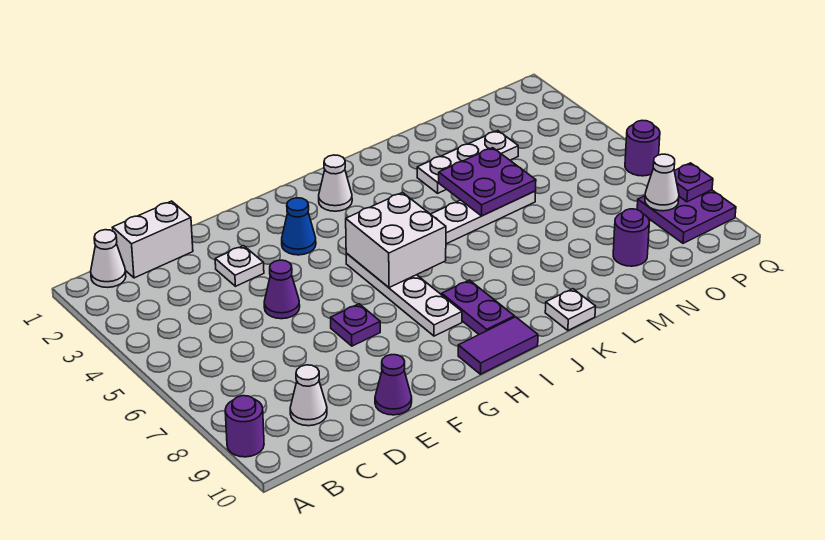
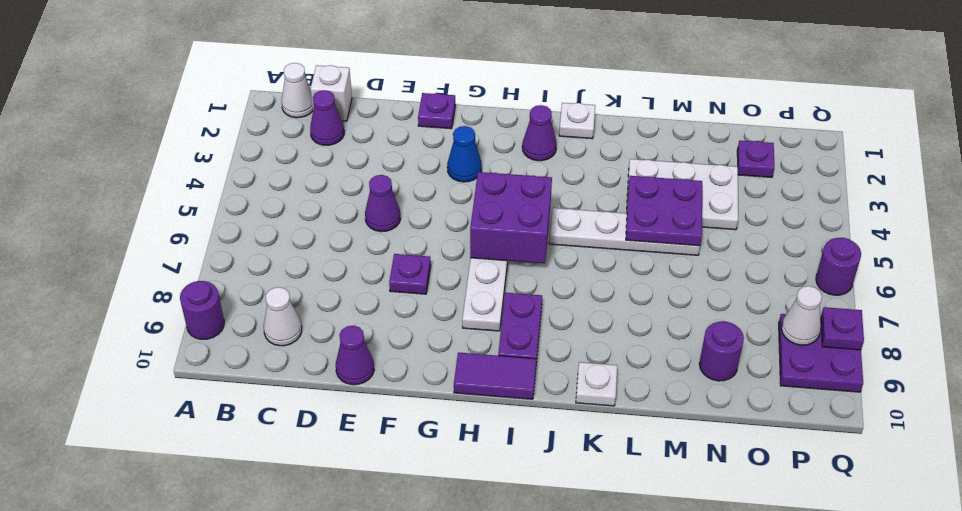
white 1x2 brick [112,201,193,278] -> white 1x1 brick [310,65,352,121]
none -> purple 1x1 cone [310,90,344,145]
white 1x1 plate [215,246,264,286] -> white 1x1 plate moved to [559,103,595,139]
none -> purple 1x1 plate [418,93,455,129]
white 2x2 brick [346,192,446,288] -> purple 2x2 brick [470,172,552,263]
white 1x1 cone [319,155,352,211] -> purple 1x1 cone [522,105,557,161]
white 1x3 plate [417,131,518,193] -> white 2x3 plate [627,159,738,230]
none -> purple 1x1 plate [737,141,774,177]

